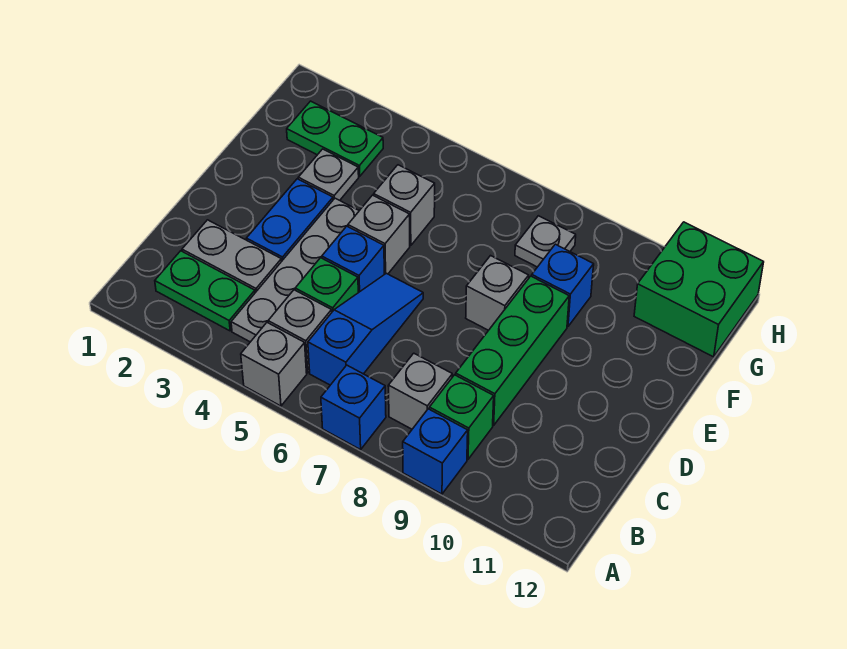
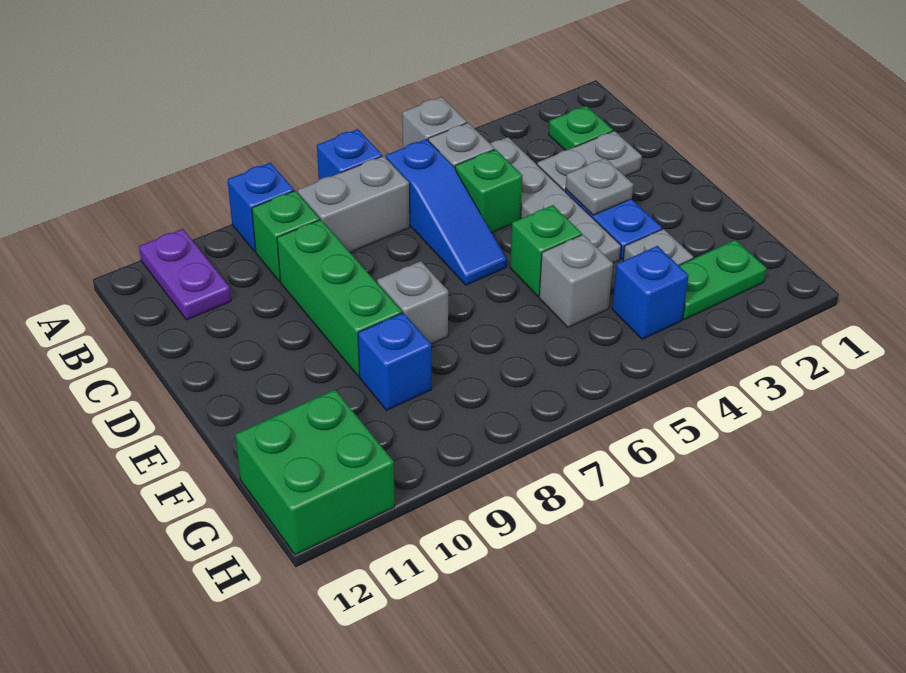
none -> purple 1x2 plate [139,229,231,320]
green 1x2 plate [155,251,255,331] -> green 1x1 plate [549,106,613,150]
grey 1x1 brick [388,353,452,429] -> grey 1x2 brick [297,156,409,252]
blue 1x1 brick [322,226,384,293] -> blue 1x1 brick moved to [612,246,689,339]
grey 1x1 brick [348,195,410,274] -> green 1x1 brick [510,205,582,296]
grey 1x1 plate [515,216,576,267] -> grey 1x1 plate moved to [566,158,633,215]

